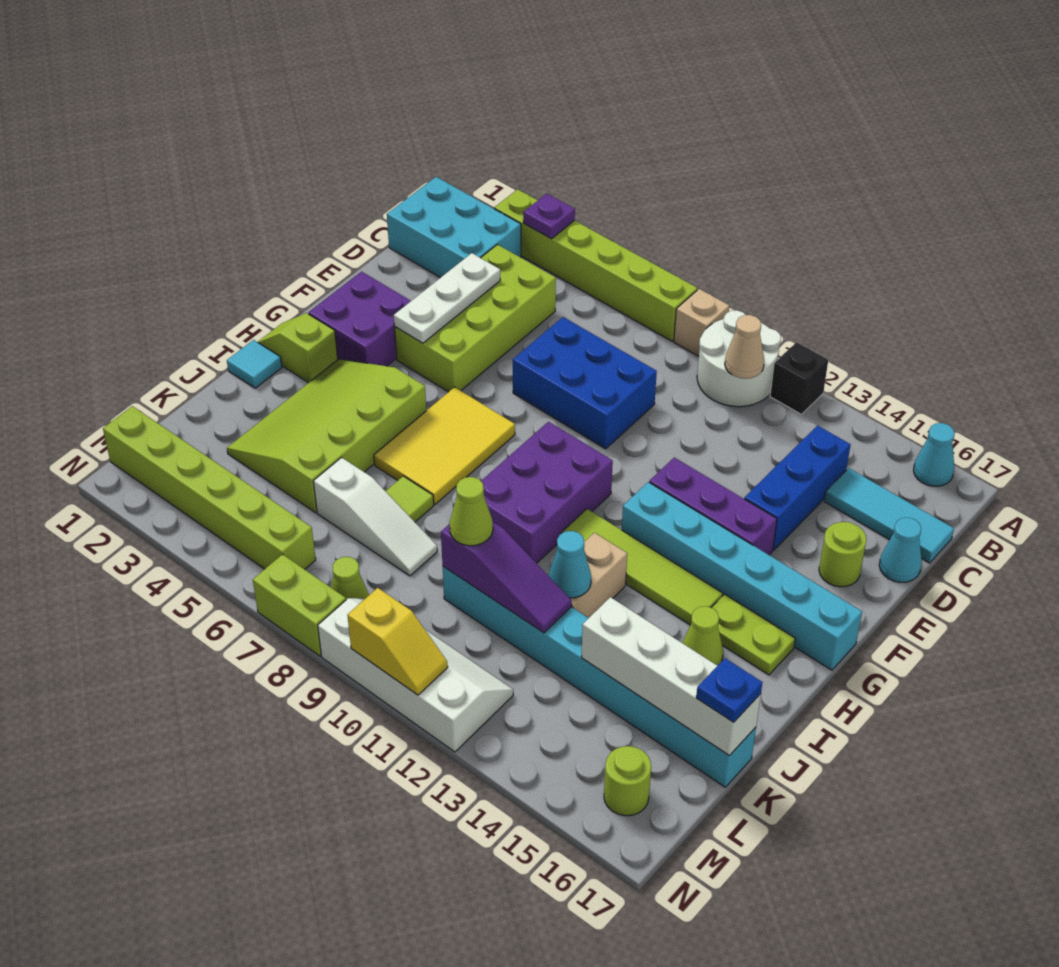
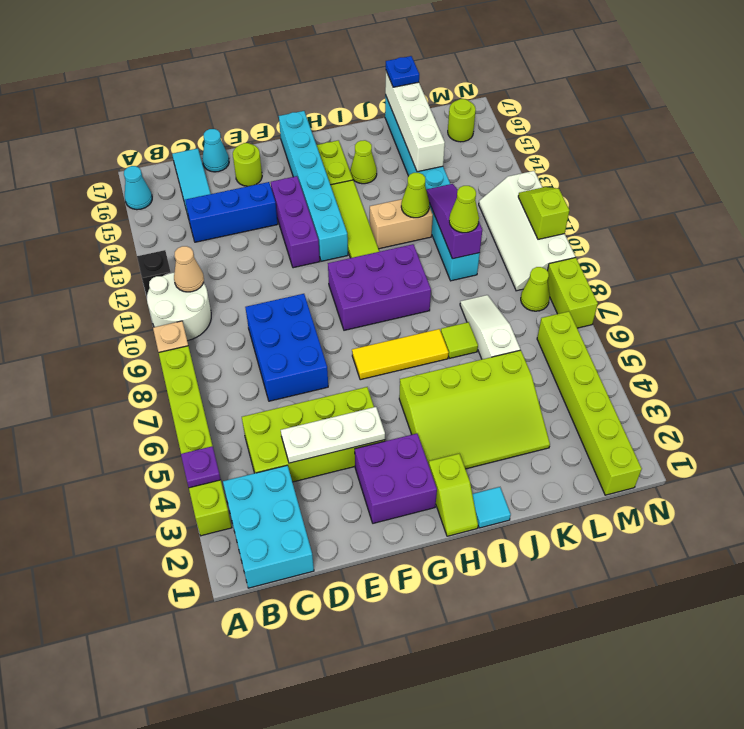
yellow 2x3 tile [374,387,515,504] -> yellow 1x3 tile [352,329,449,380]
cyan 1x1 cone [548,531,591,598] -> lime 1x1 cone [401,173,430,218]
yellow 1x2 slope [347,588,448,695] -> lime 1x2 slope [518,187,569,239]

